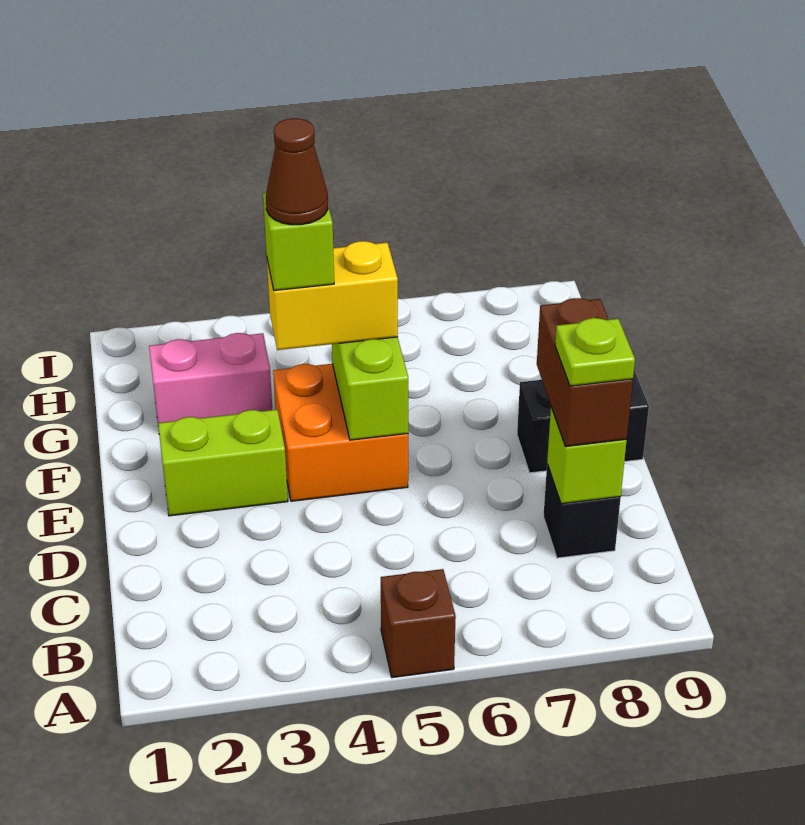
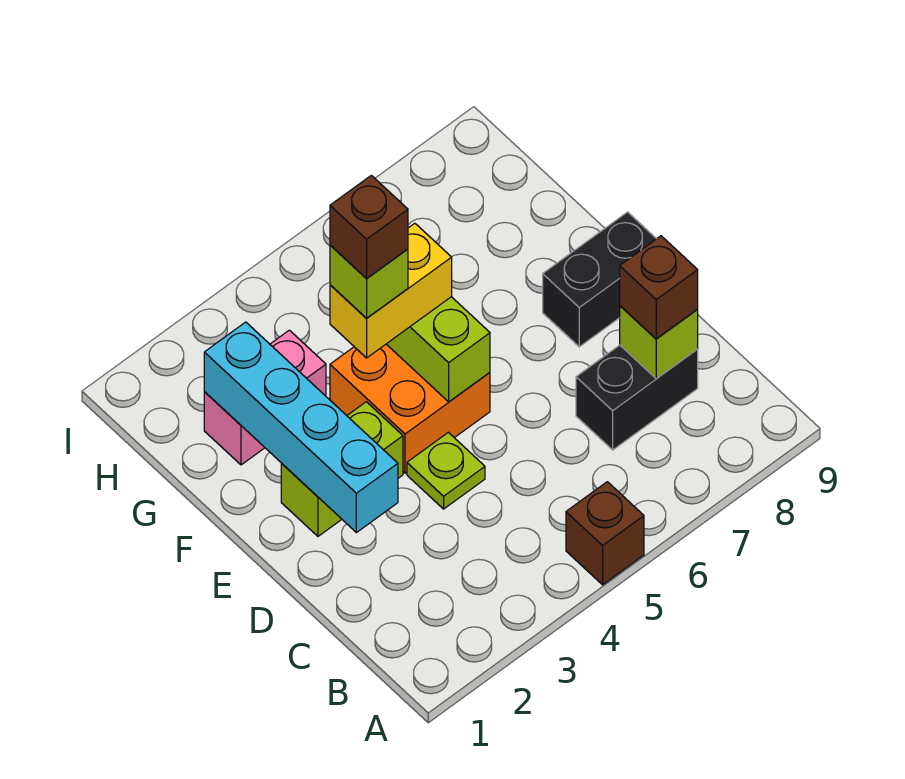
black 1x1 brick [543,464,621,558] -> black 1x2 brick [576,345,698,450]
brown 1x2 brick [537,298,633,447] -> brown 1x1 brick [620,236,698,339]
lime 1x1 plate [555,318,635,386] -> lime 1x1 plate moved to [407,432,485,509]
none -> cyan 1x4 brick [204,322,398,532]
brown 1x1 cone [266,118,328,225] -> brown 1x1 brick [330,175,408,279]

